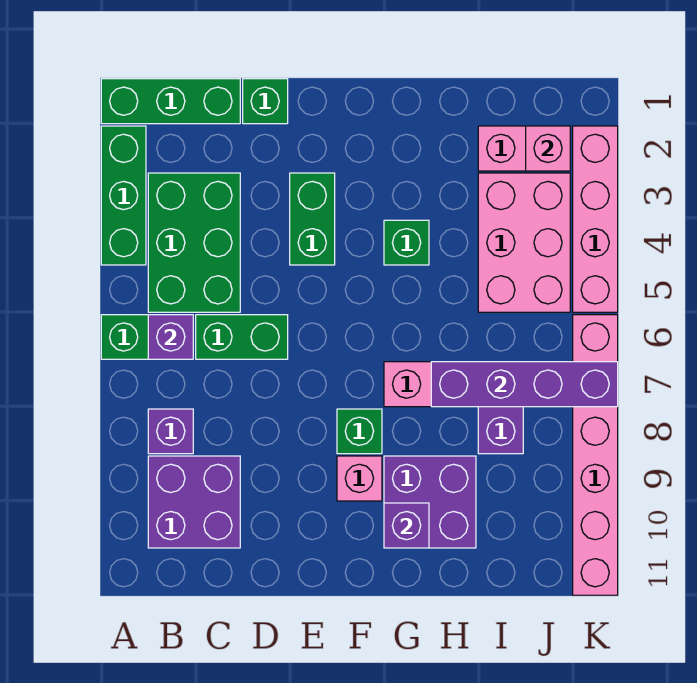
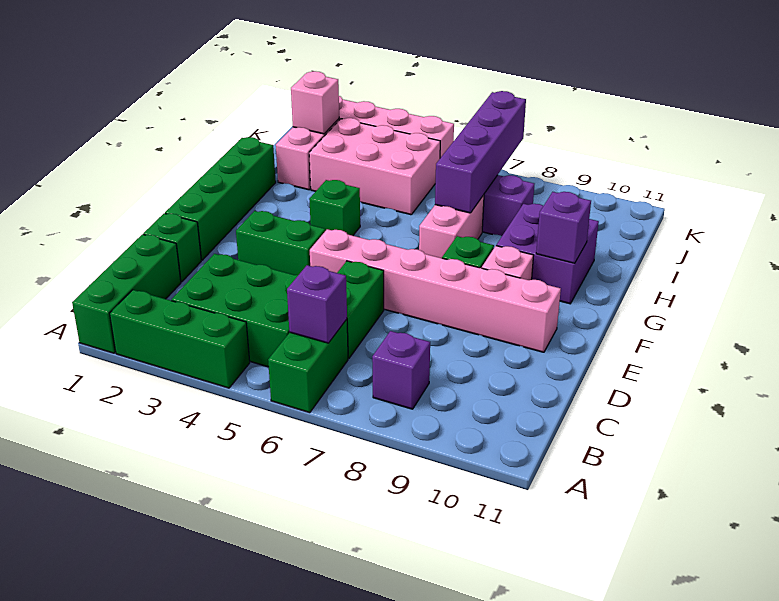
purple 2x2 brick [148,456,240,548] -> none
none -> green 1x4 brick [165,137,276,260]
pink 1x6 brick [573,315,618,595] -> pink 1x6 brick moved to [310,229,561,352]

